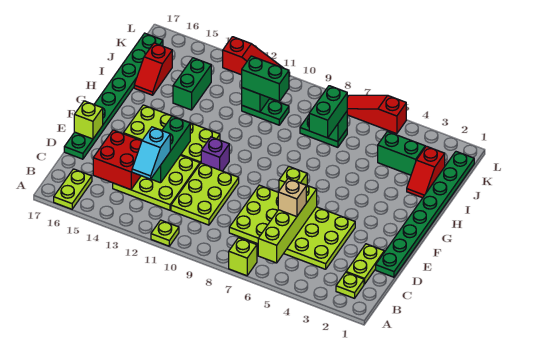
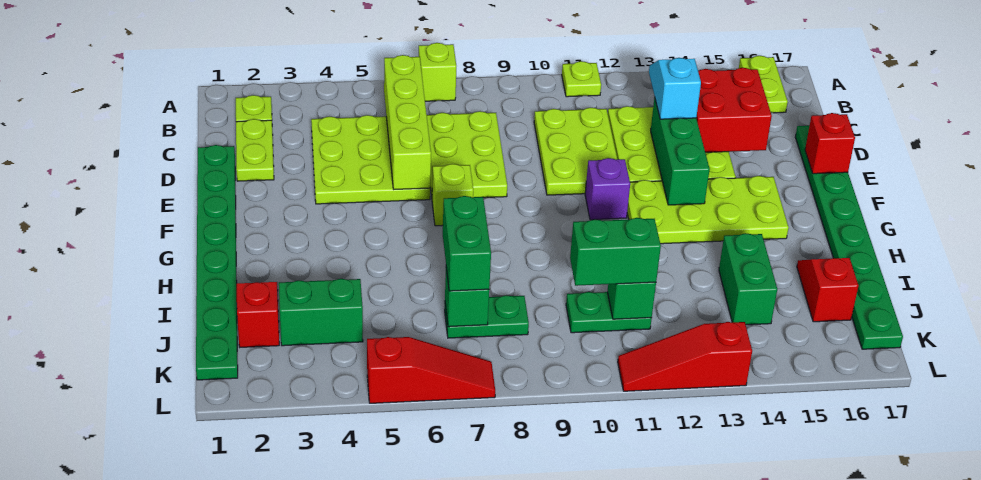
tan 1x1 brick [278,179,306,217] -> none
lime 1x1 brick [74,101,103,139] -> red 1x1 brick [805,113,855,174]

